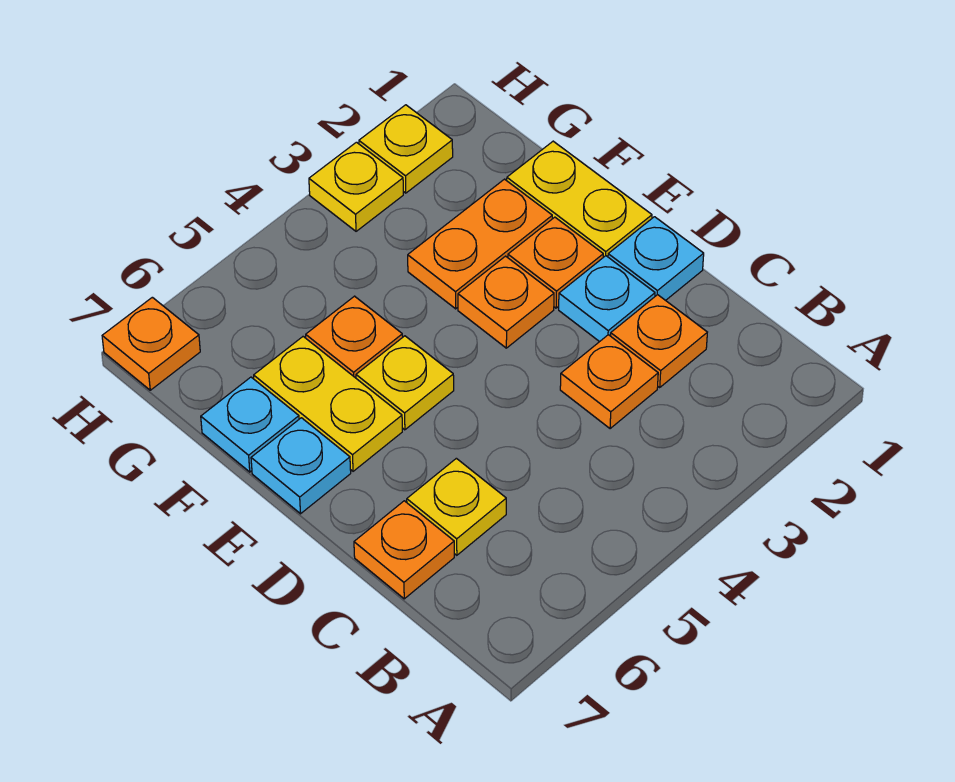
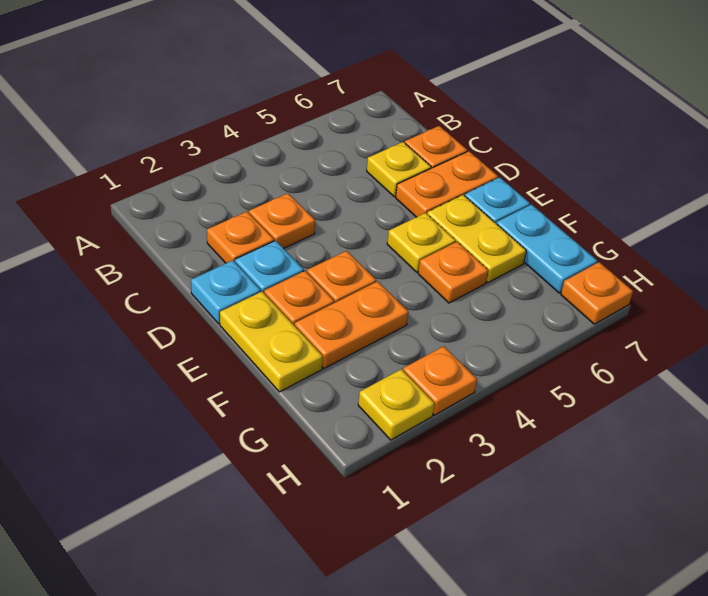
none -> orange 1x2 plate [396,151,498,217]
cyan 1x1 plate [201,377,299,472] -> cyan 1x2 plate [497,205,597,293]
yellow 1x1 plate [309,142,403,231] -> orange 1x1 plate [403,346,477,415]

